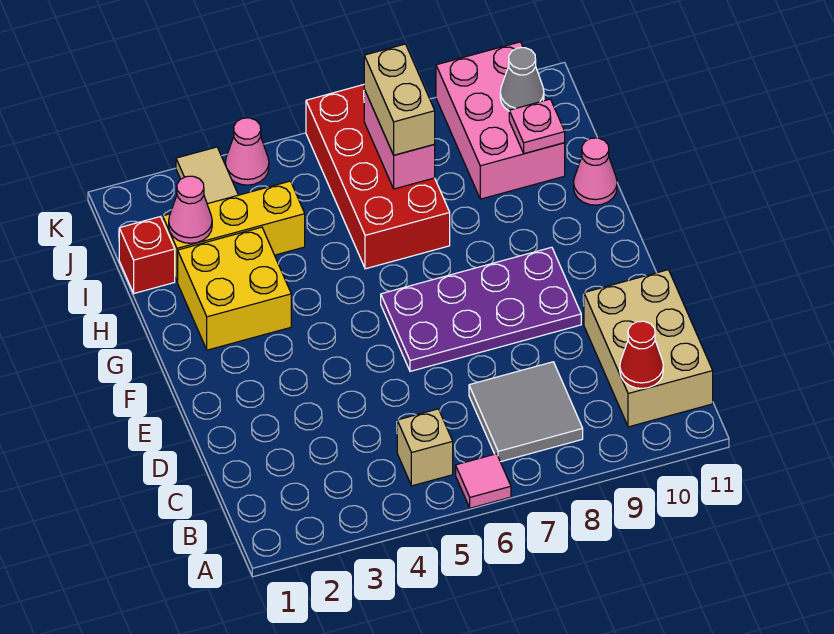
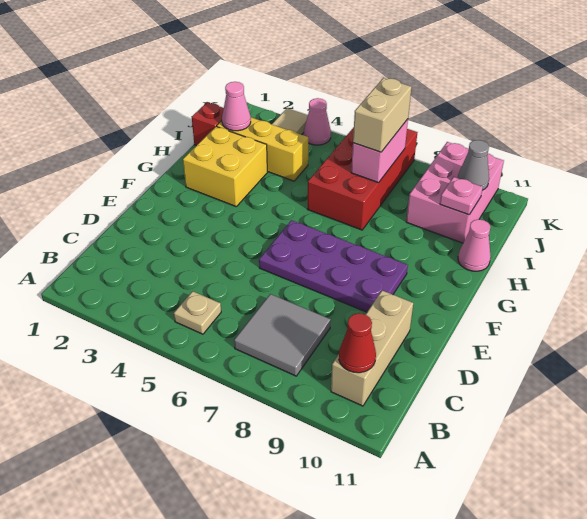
pink 1x1 tile [456,454,511,508] -> none
tan 1x1 brick [397,409,453,486] -> tan 1x1 plate [174,291,221,334]
tan 2x3 brick [584,270,713,427] -> tan 1x3 brick [331,291,413,406]

